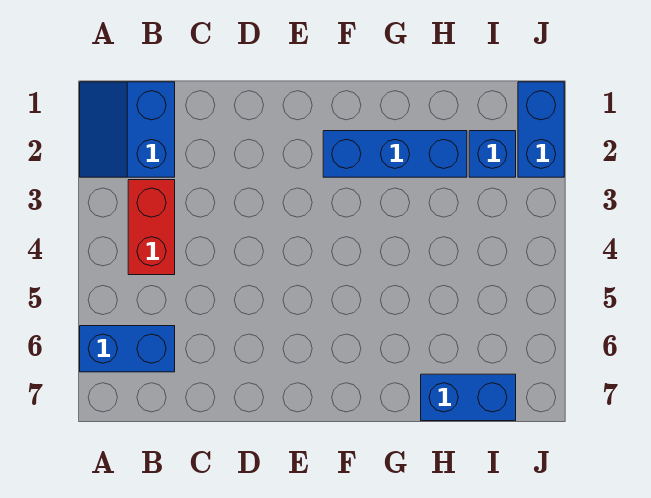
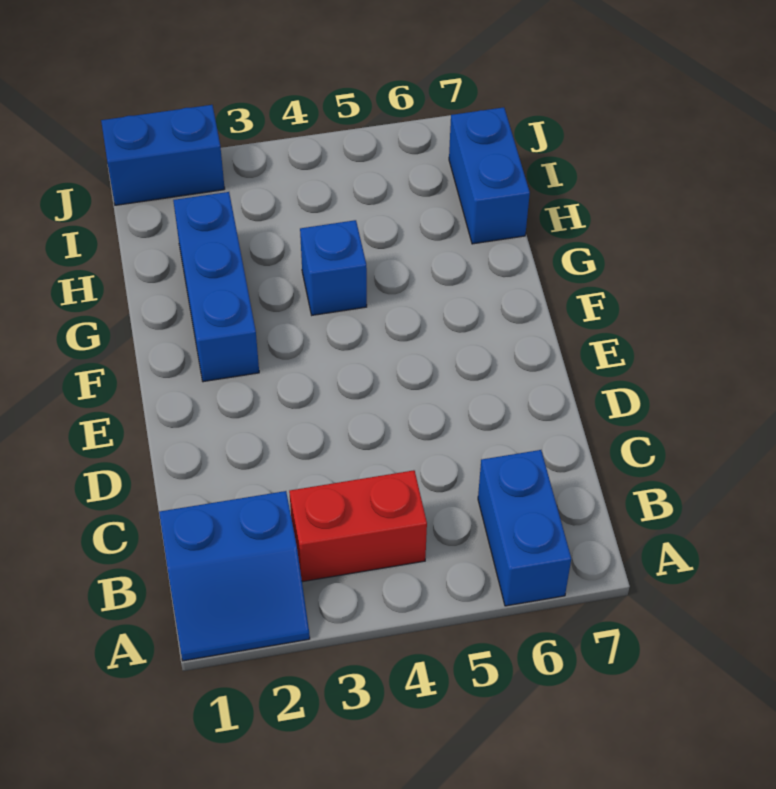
blue 1x1 brick [469,131,516,177] -> blue 1x1 brick moved to [300,220,367,315]

